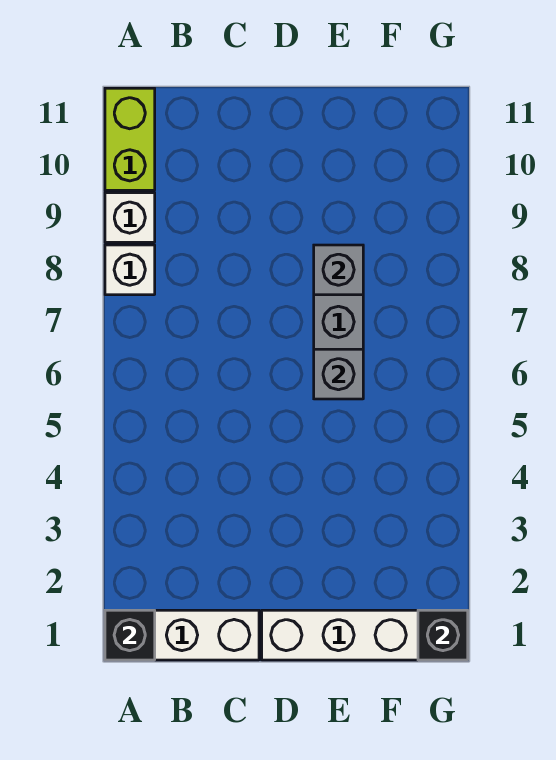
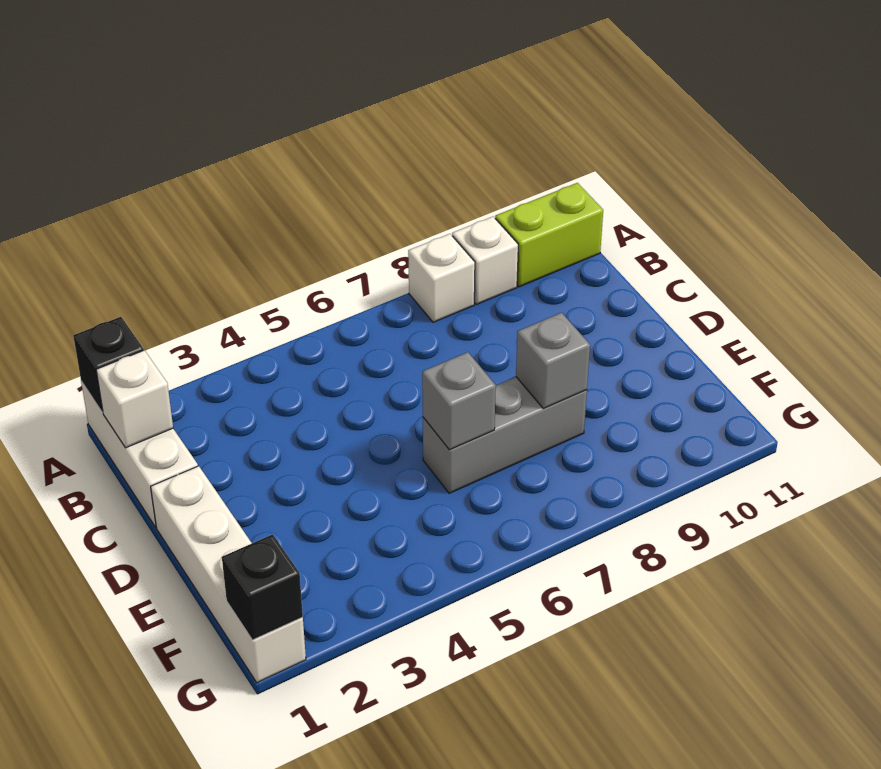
none -> white 1x1 brick [96,350,173,448]

